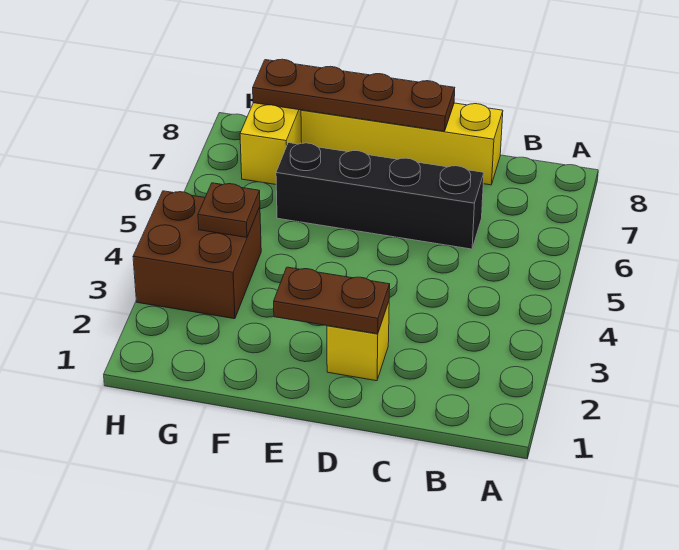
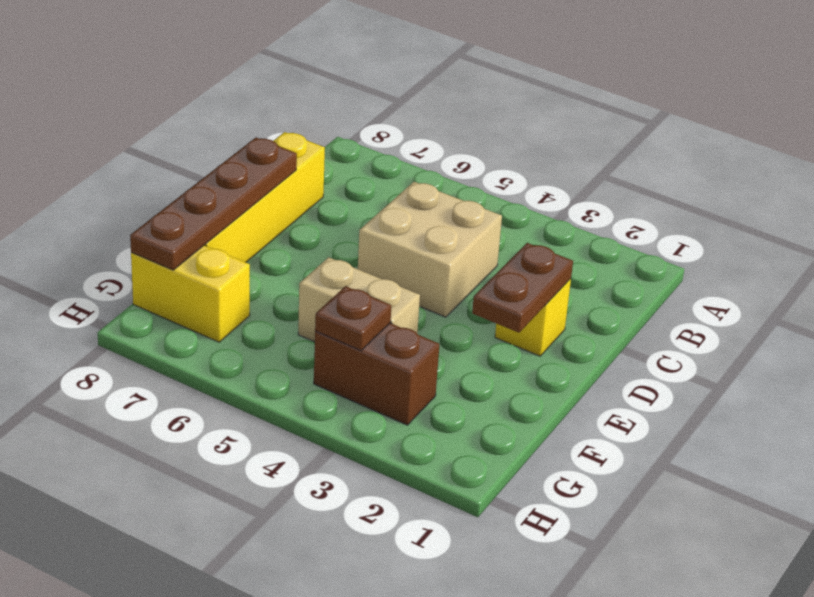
none -> tan 2x2 brick [358,182,502,317]
black 1x4 brick [276,143,484,249] -> none
none -> tan 1x2 brick [298,257,420,342]
brown 2x2 brick [133,191,261,319] -> brown 1x2 brick [314,323,439,425]

